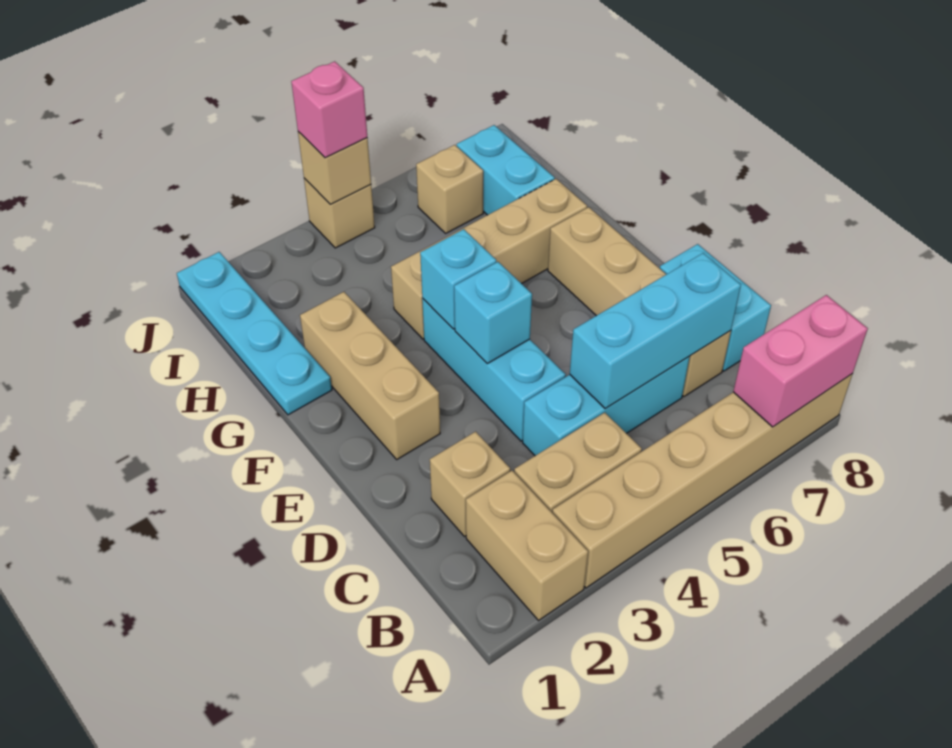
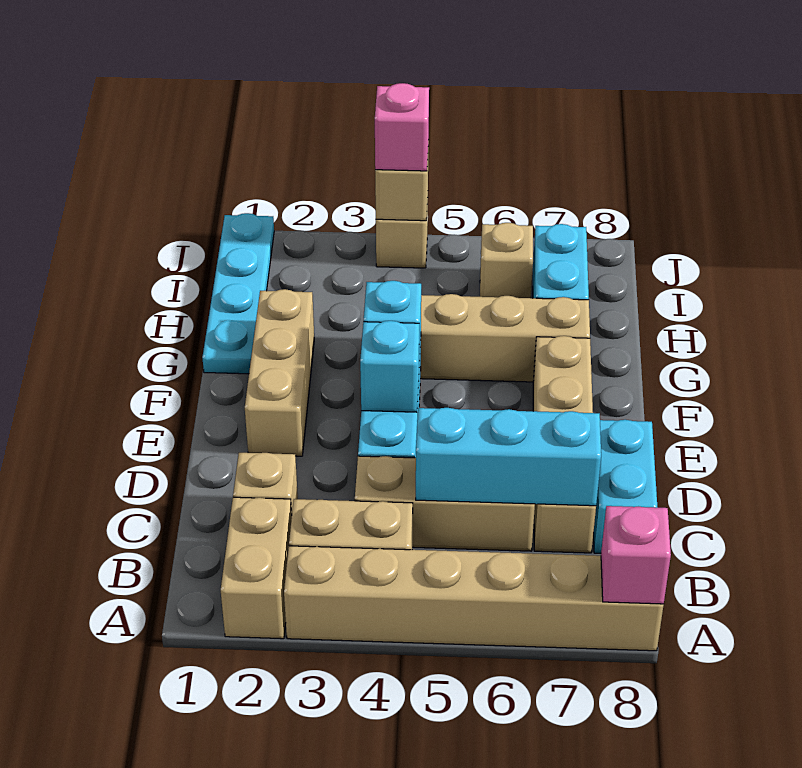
pink 1x2 brick [733,295,868,427] -> pink 1x1 brick [601,506,671,604]
cyan 1x3 brick [523,356,690,456] -> tan 1x3 brick [355,456,535,551]

